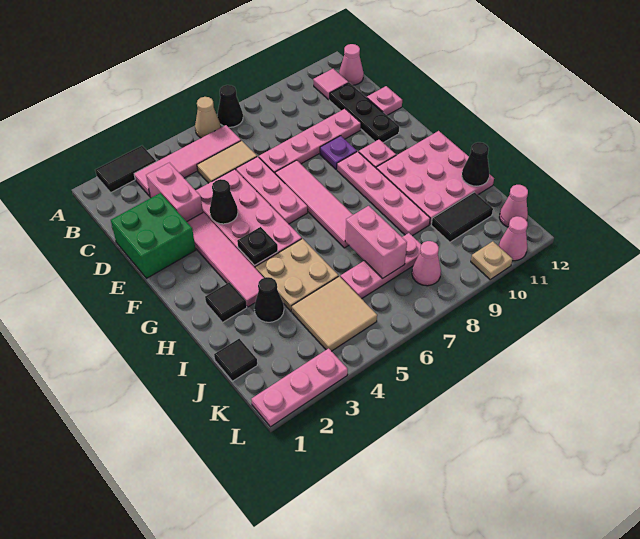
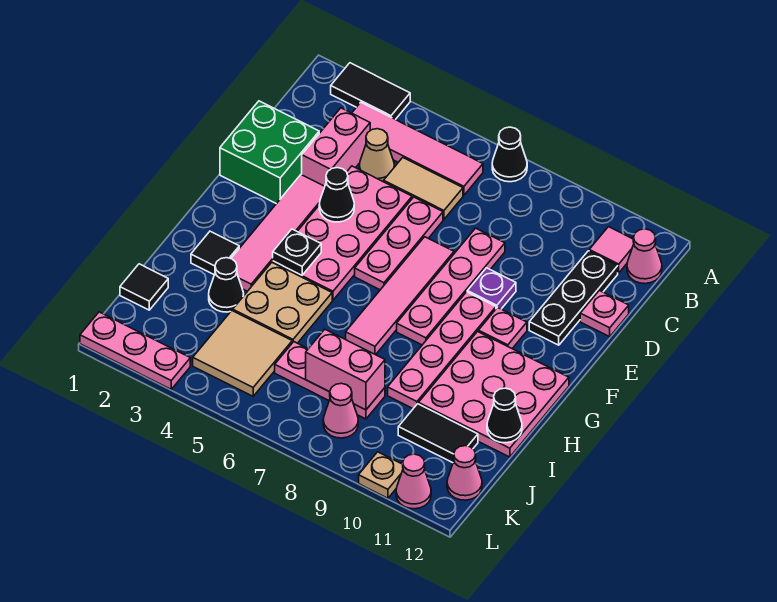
tan 1x1 cone [195,97,221,138] -> tan 1x1 cone moved to [359,129,394,182]
pink 1x4 plate [259,109,361,173] -> pink 1x4 plate turned to [397,228,505,345]
pink 1x2 brick [345,206,407,278] -> pink 1x2 brick turned to [306,329,385,410]

